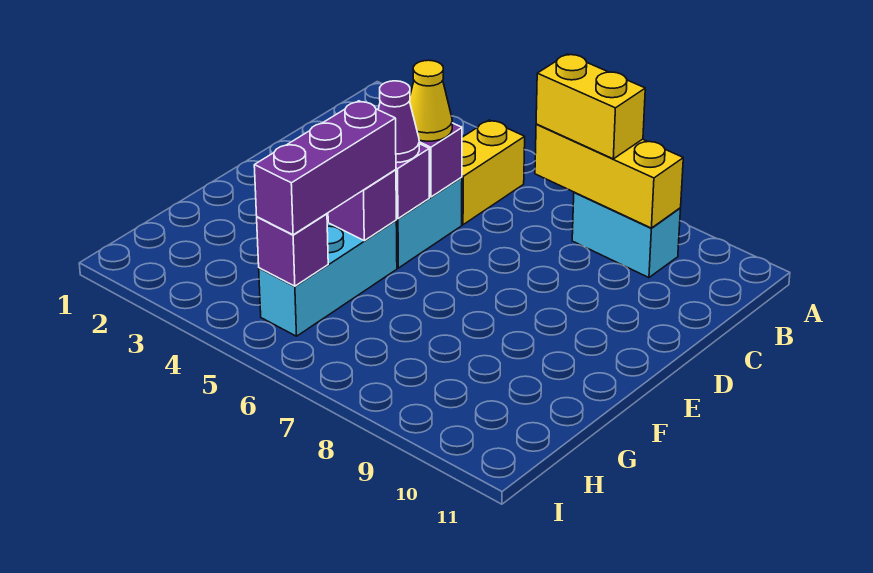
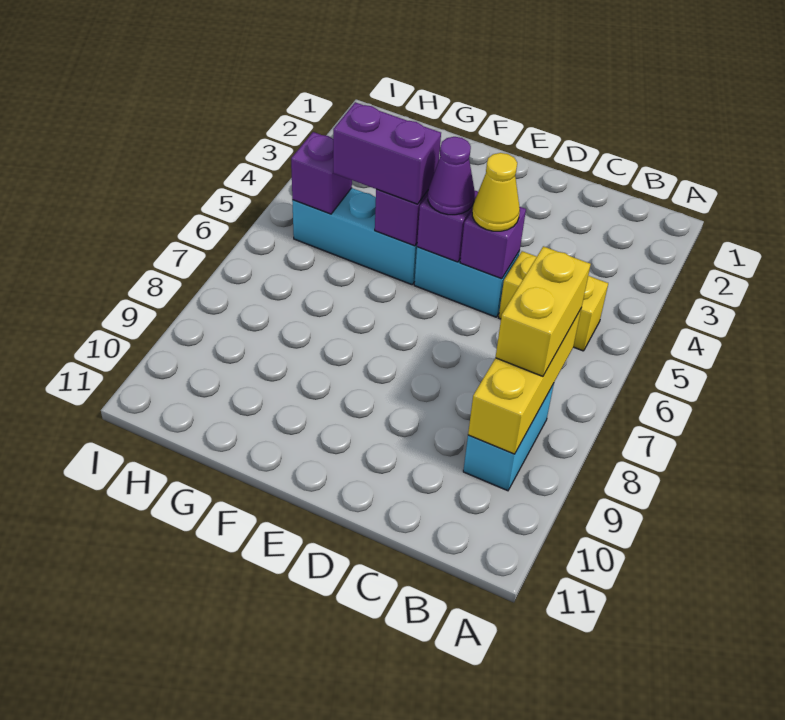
purple 1x3 brick [254,101,396,235] -> purple 1x2 brick [333,102,441,204]

